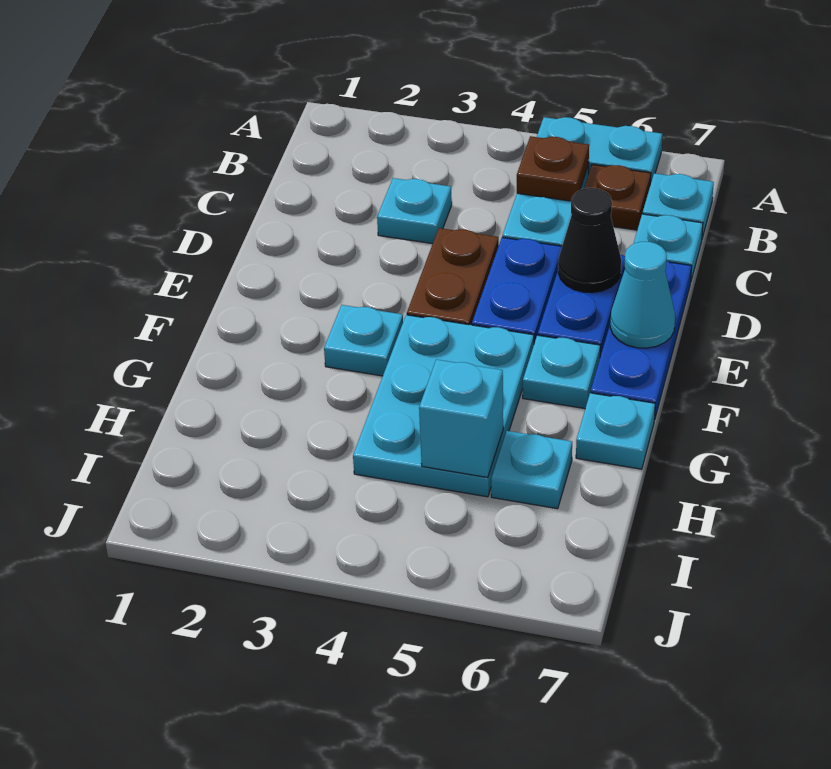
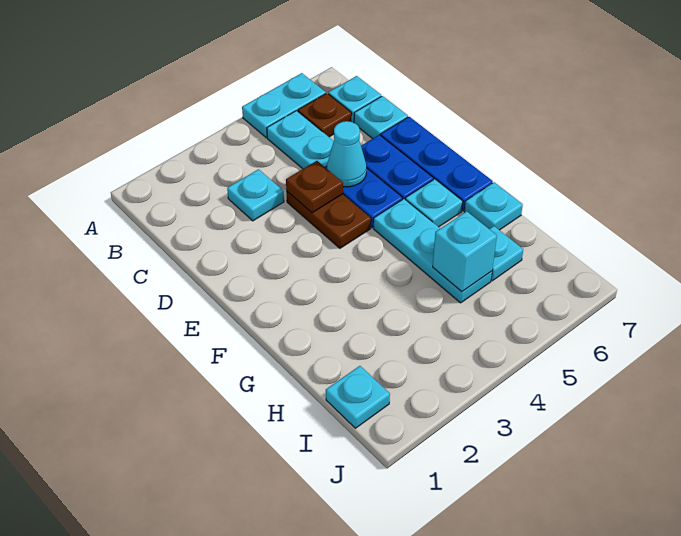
brown 1x1 plate [517,136,589,201] -> brown 1x1 plate moved to [286,161,343,213]
black 1x1 cone [558,188,621,293] -> none
cyan 1x1 cone [610,242,675,348] -> cyan 1x1 cone moved to [327,121,366,187]
cyan 1x1 plate [324,305,403,376] -> cyan 1x1 plate moved to [326,366,390,428]
cyan 2x3 plate [353,315,534,497] -> cyan 1x3 plate [374,199,492,303]

